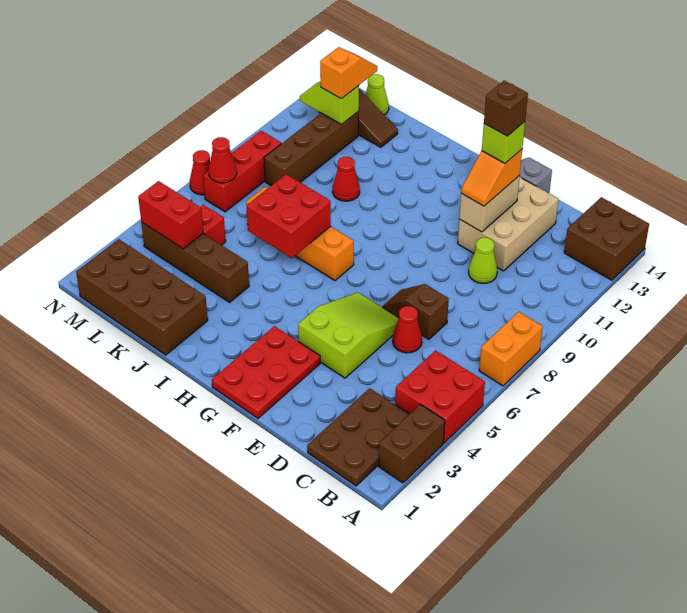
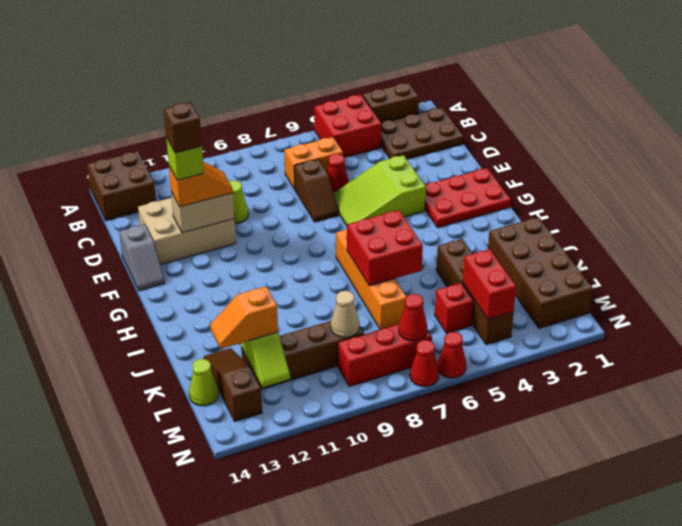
orange 1x2 brick [479,312,543,386] -> orange 1x2 brick moved to [284,137,343,189]
red 1x1 cone [333,157,360,201] -> red 1x1 cone moved to [438,332,466,378]
none -> tan 1x1 cone [331,291,360,338]

